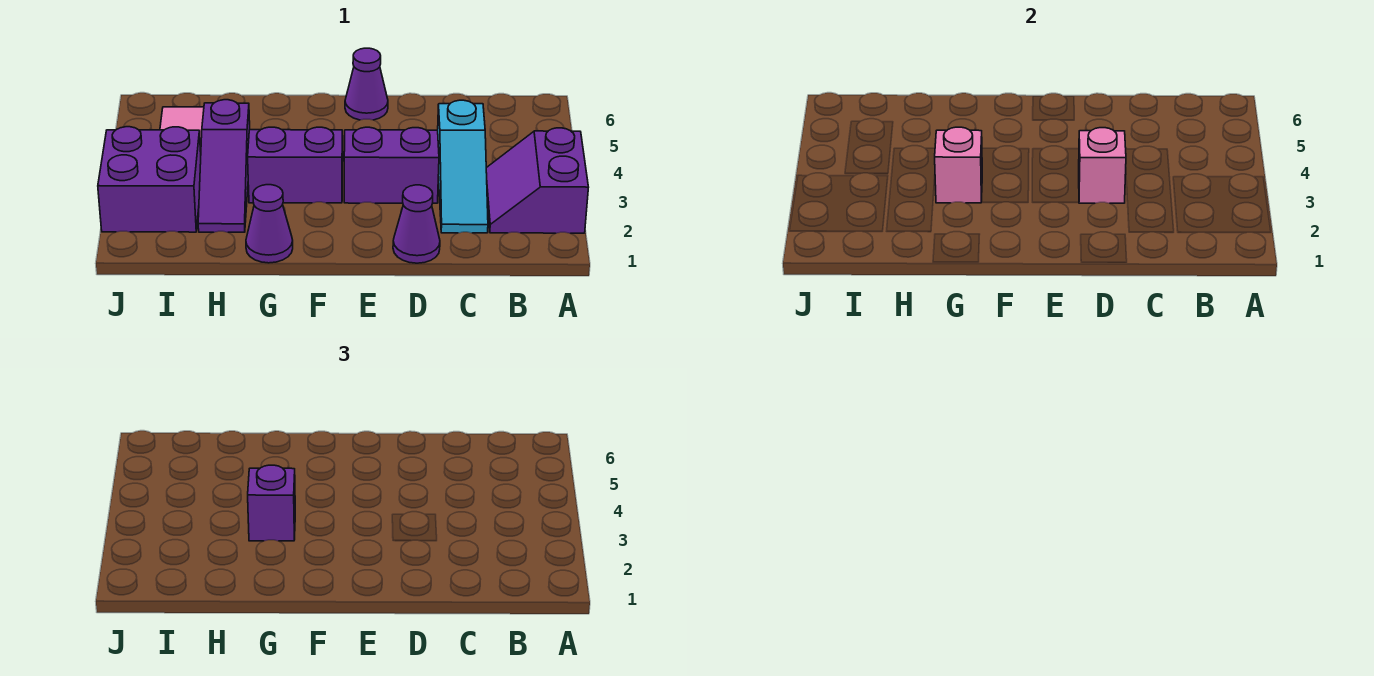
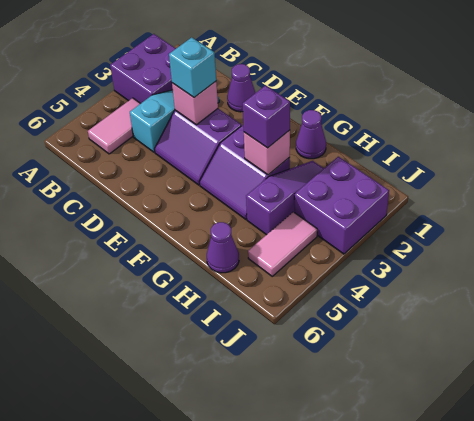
purple 2x2 slope [486,128,588,233] -> purple 2x2 brick [110,34,176,103]
none -> pink 1x2 tile [88,98,141,154]
none -> cyan 1x1 brick [169,37,216,97]
purple 1x1 cone [345,48,388,120] -> purple 1x1 cone moved to [207,222,239,273]

